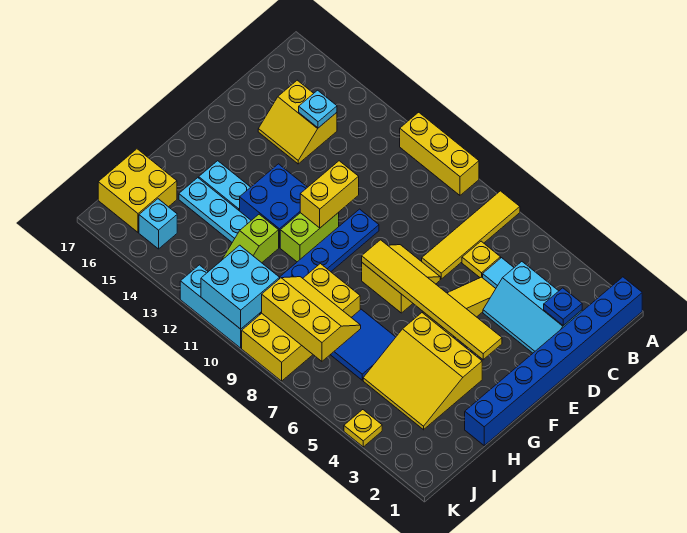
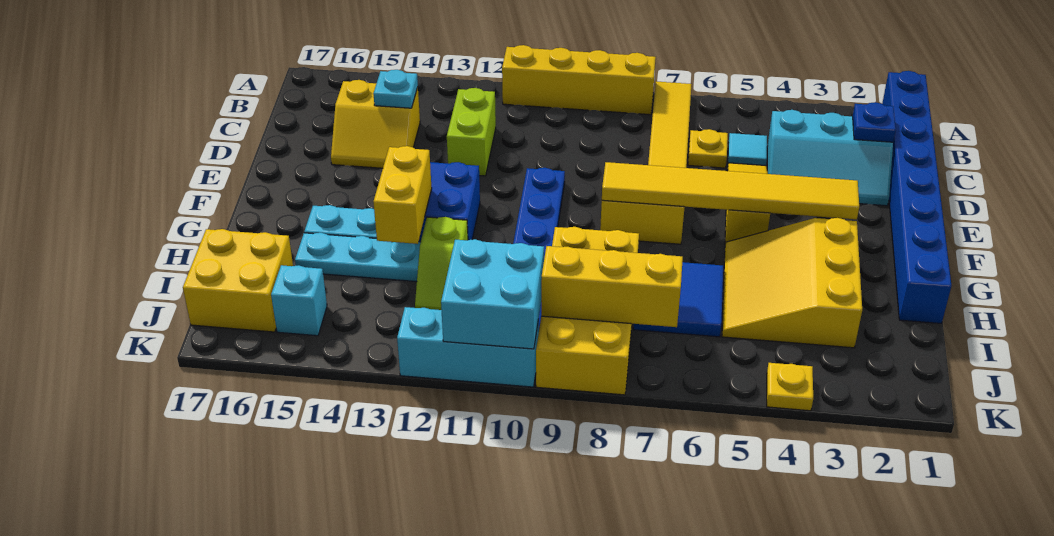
yellow 1x3 brick [400,112,479,195] -> yellow 1x4 brick [502,45,656,115]
yellow 1x2 brick [300,161,359,228] -> yellow 1x2 brick moved to [373,146,432,244]
lime 1x2 brick [280,213,339,262] -> lime 1x2 brick moved to [447,88,496,176]
yellow 3x3 slope [363,313,482,430] -> yellow 3x3 slope turned to [722,218,862,348]

